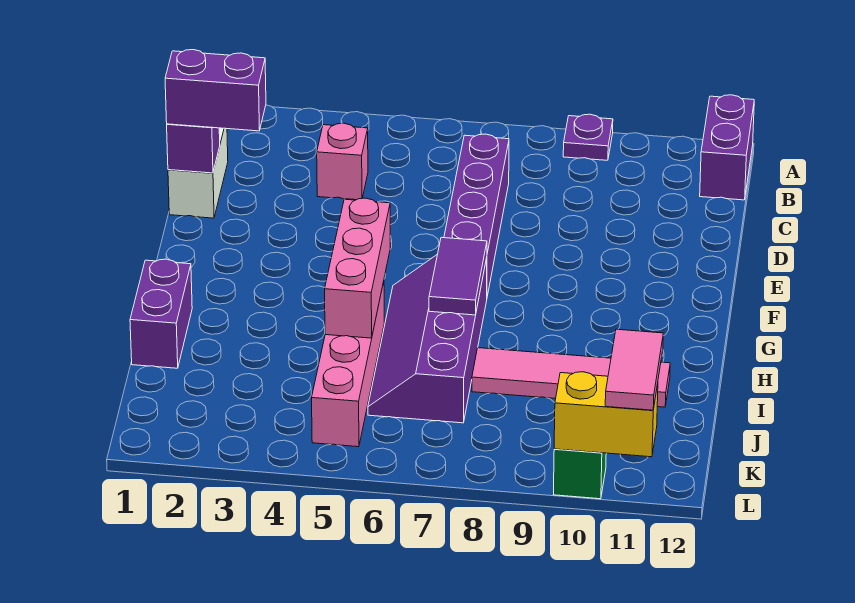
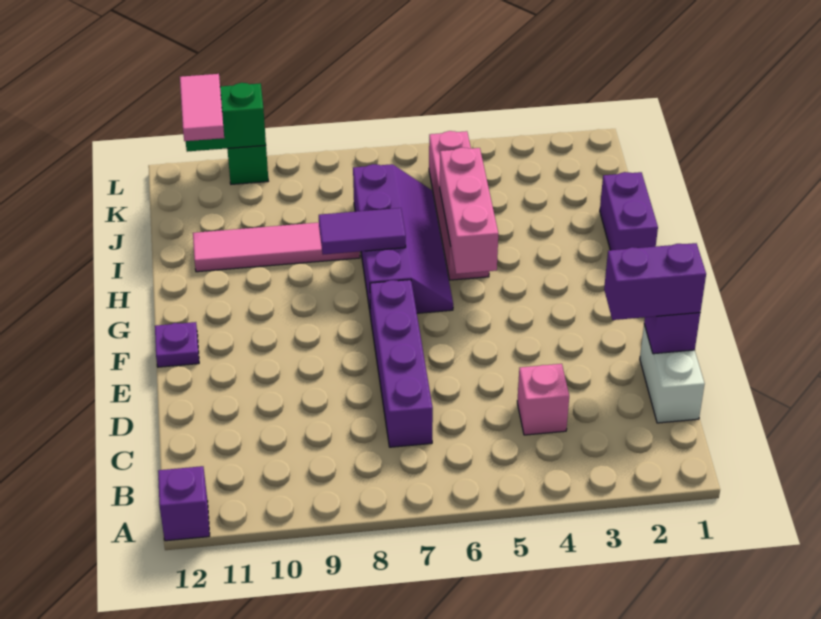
purple 1x1 plate [563,114,613,160] -> purple 1x1 plate moved to [155,322,199,367]
purple 1x2 brick [700,95,754,200] -> purple 1x1 brick [158,466,210,541]
purple 1x2 tile [429,238,487,315] -> purple 1x2 tile turned to [319,208,406,255]
yellow 1x2 brick [554,372,658,457] -> green 1x2 brick [186,83,266,152]

